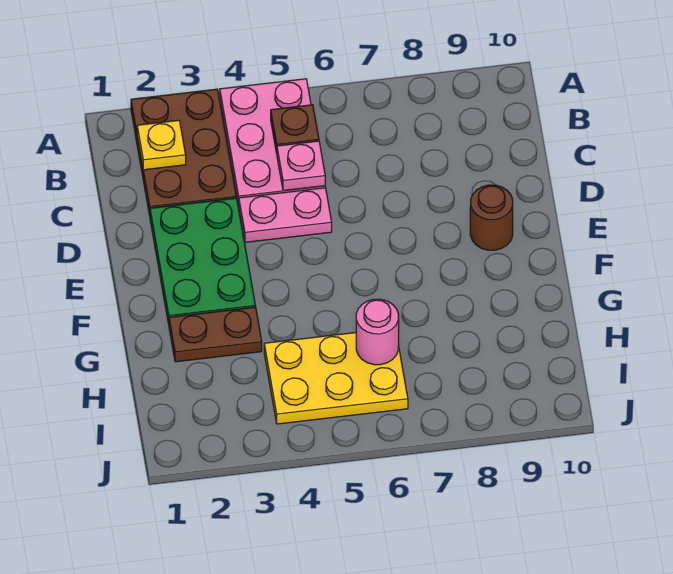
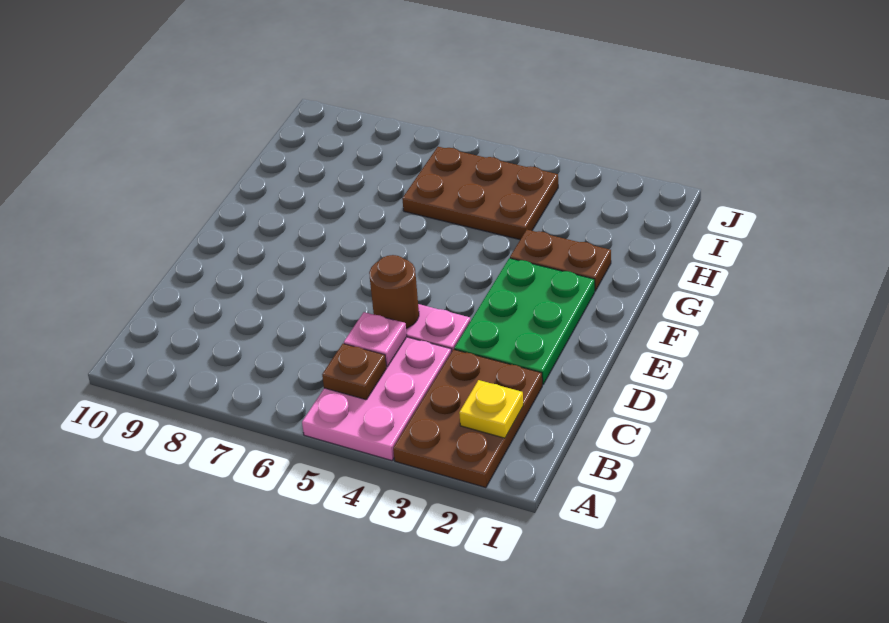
brown 1x1 round brick [470,185,513,250] -> brown 1x1 round brick moved to [369,255,419,328]
yellow 2x3 plate [264,333,408,424] -> brown 2x3 plate [402,147,558,240]
pink 1x1 round brick [356,299,399,365] -> none

